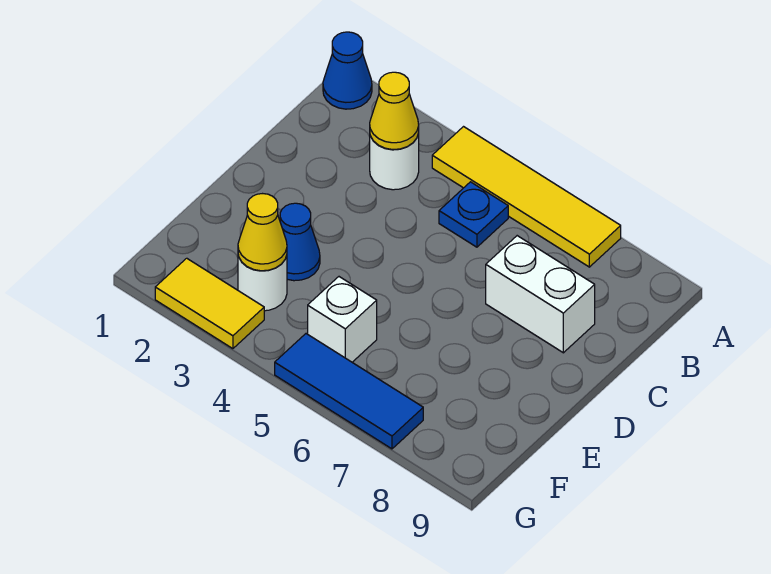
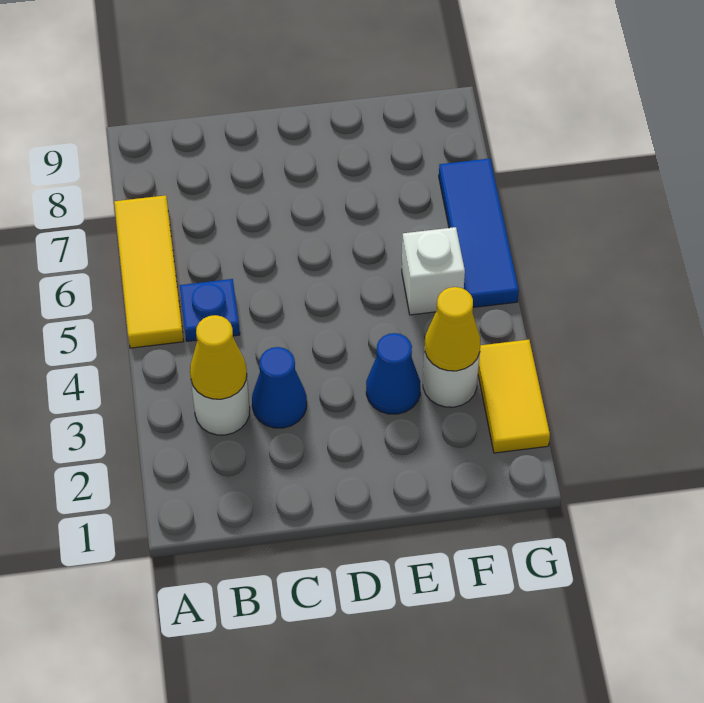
blue 1x1 cone [323,32,372,109] -> blue 1x1 cone moved to [252,347,307,428]
yellow 1x4 tile [432,127,621,267] -> yellow 1x3 tile [114,195,184,348]
white 1x2 brick [486,236,595,353] -> none

